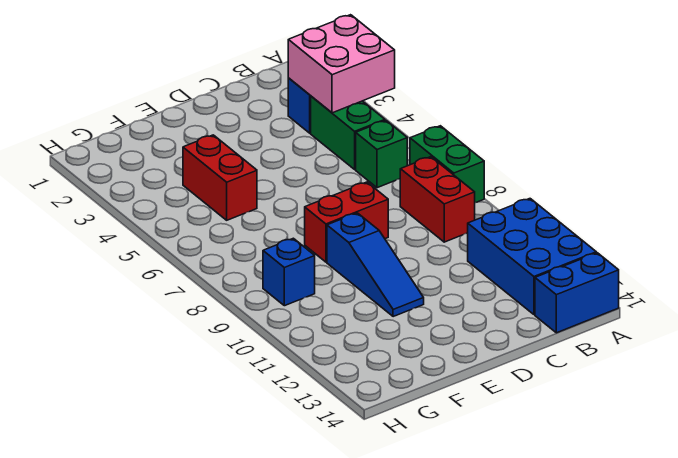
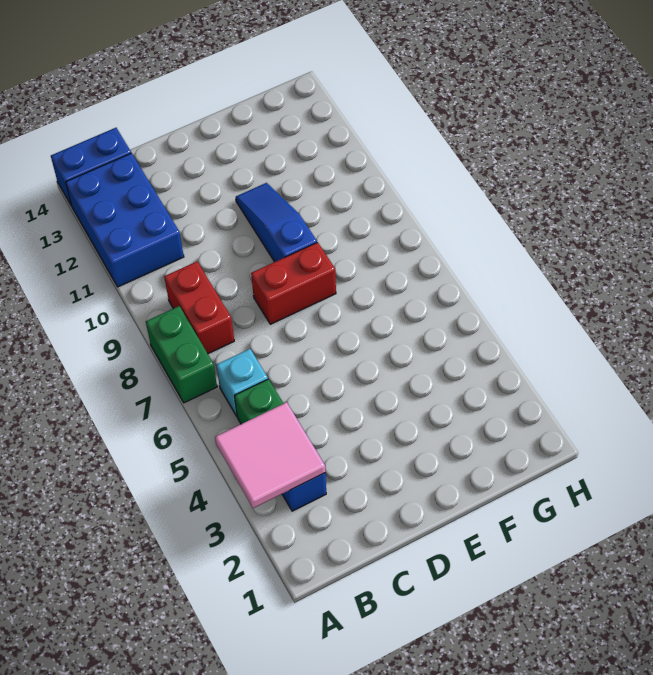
pink 2x2 brick [288,15,395,113] -> pink 2x2 tile [215,402,325,508]
green 1x1 brick [356,121,407,188] -> cyan 1x1 brick [216,349,268,416]
red 1x2 brick [183,135,257,220] -> none
blue 1x1 brick [263,238,315,306] -> none

